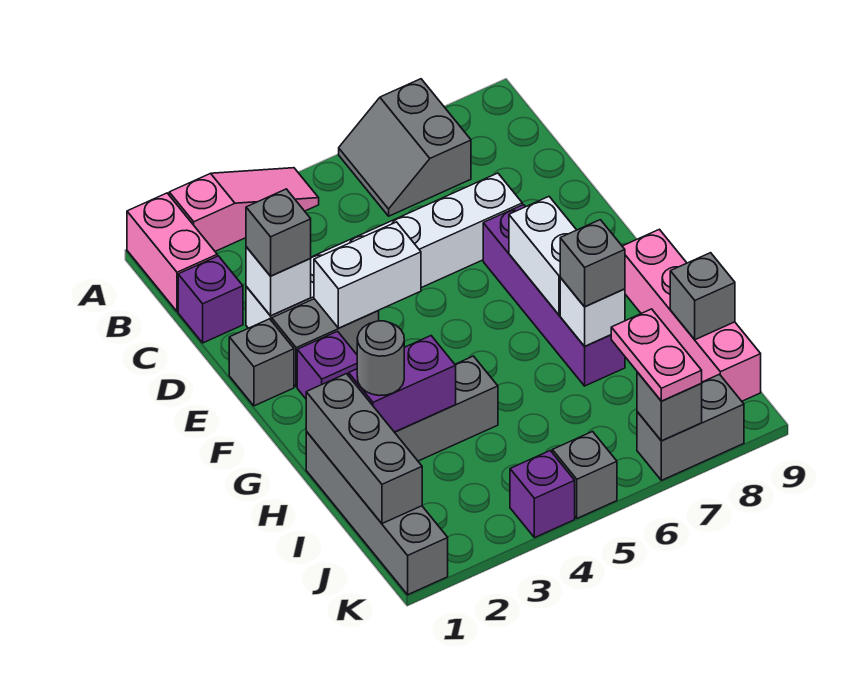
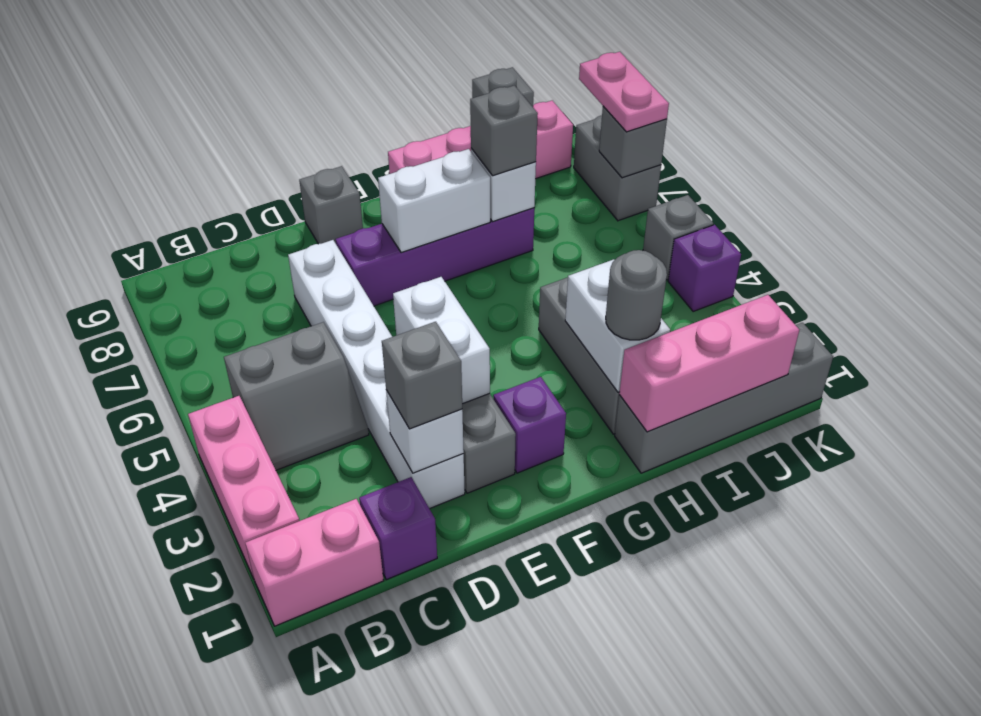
pink 1x3 slope [169,168,319,251] -> pink 1x3 brick [188,396,300,578]
grey 2x2 slope [339,79,471,216] -> grey 2x2 slope moved to [224,322,369,470]
grey 1x1 brick [229,319,294,406] -> grey 1x1 brick moved to [299,166,363,244]
grey 1x3 brick [306,374,422,524] -> pink 1x3 brick [619,295,799,432]
purple 1x2 brick [349,336,456,432] -> white 1x2 brick [565,259,670,392]
pink 1x2 plate [611,309,702,401] -> pink 1x2 plate turned to [579,52,669,132]

